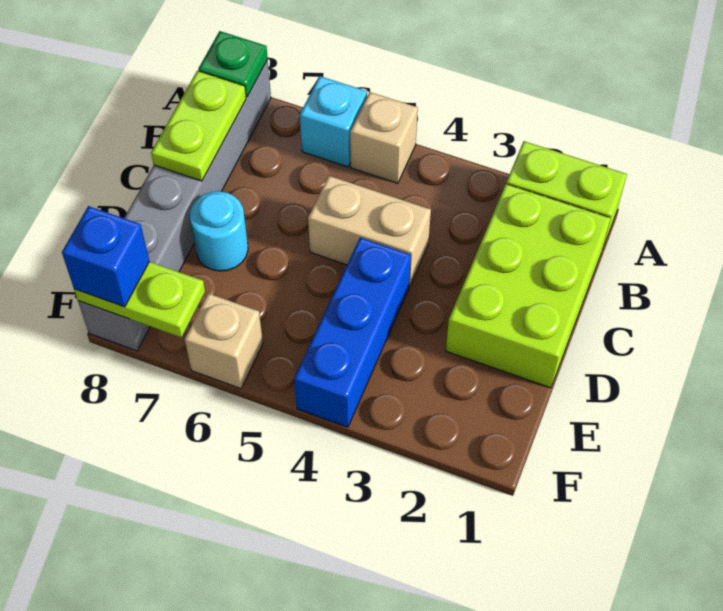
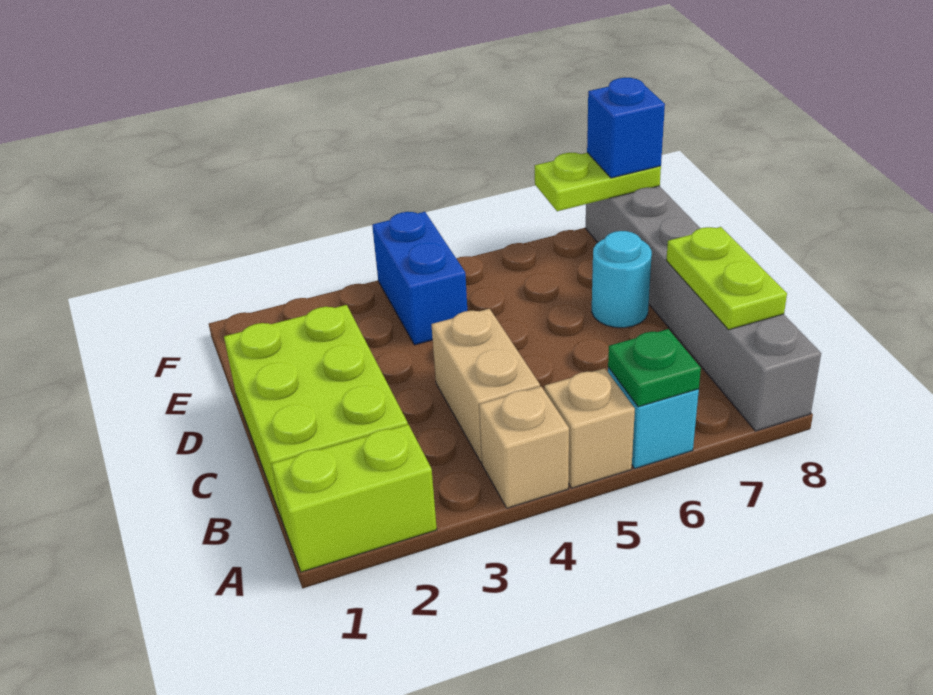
green 1x1 plate [198,31,268,97] -> green 1x1 plate moved to [608,329,701,407]
tan 1x2 brick [308,176,431,286] -> tan 1x2 brick turned to [431,309,540,462]
blue 1x3 brick [294,238,411,427] -> blue 1x2 brick [372,212,467,345]
tan 1x1 brick [185,293,263,389] -> tan 1x1 brick moved to [479,387,569,508]

